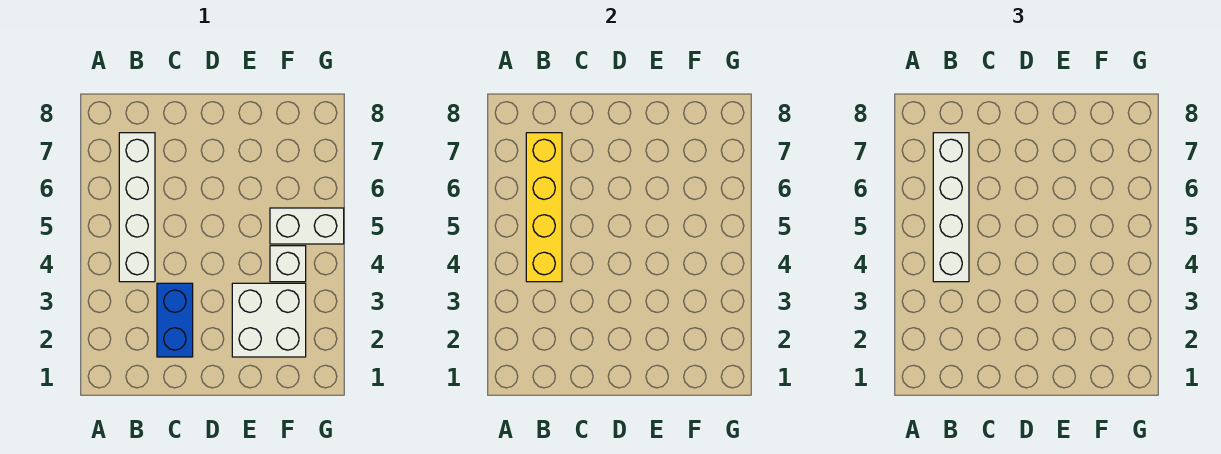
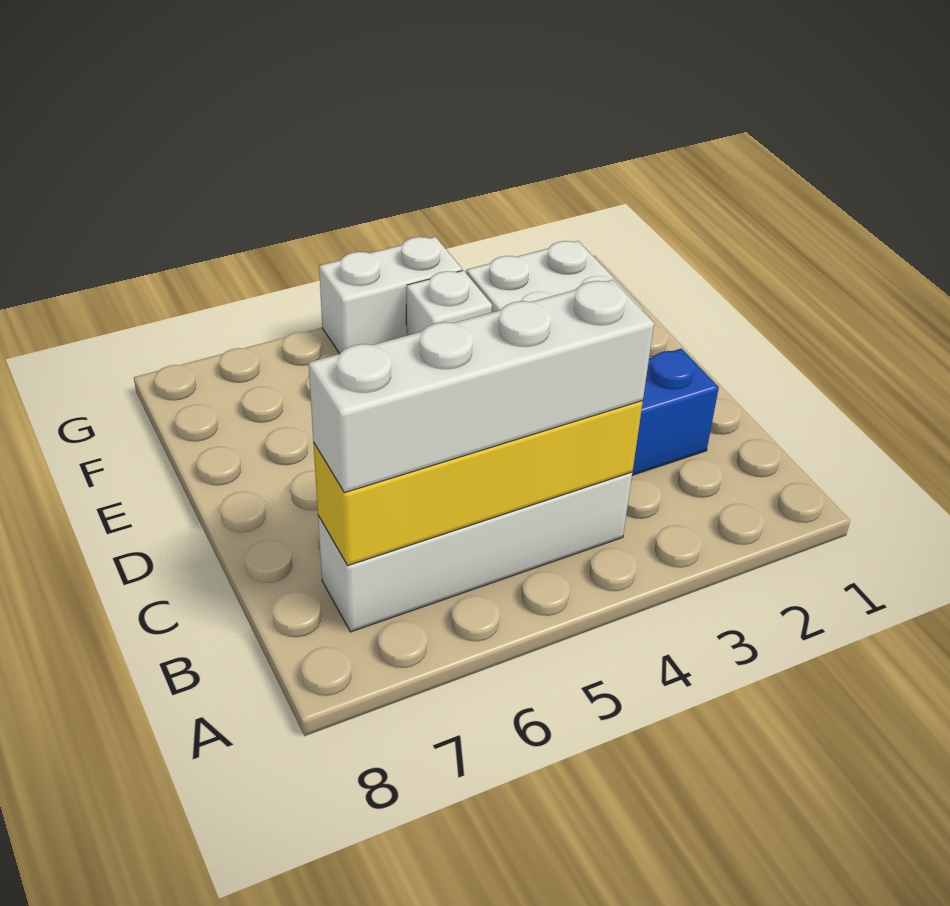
white 1x2 brick [270,208,344,244] -> white 1x2 brick turned to [319,237,462,354]

